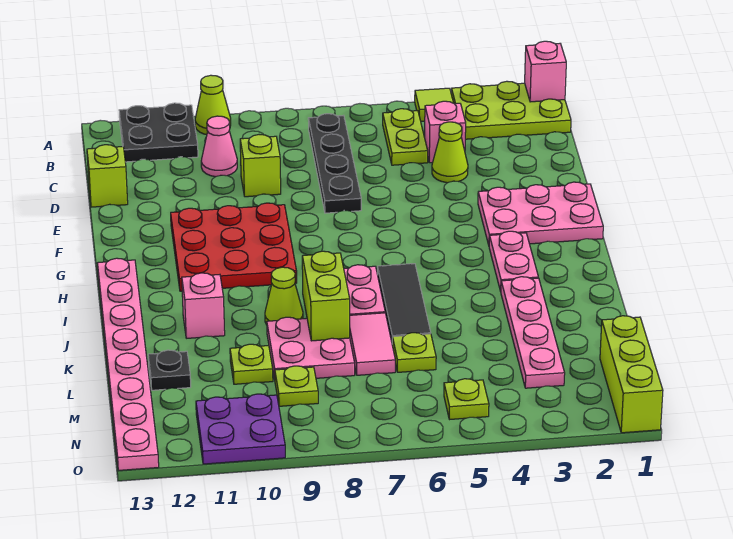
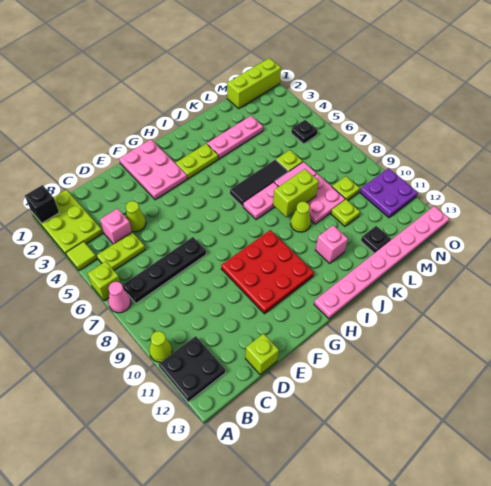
pink 1x1 brick [525,41,566,102] -> black 1x1 brick [25,185,59,223]
pink 1x1 cone [201,116,237,177] -> pink 1x1 cone moved to [108,282,131,313]
lime 1x1 brick [240,135,281,197] -> lime 1x1 brick moved to [88,261,120,301]
pink 1x2 plate [489,231,538,291] -> lime 1x2 plate [176,144,218,179]
pink 1x4 plate [501,277,565,388] -> pink 1x3 plate [207,116,263,159]
lime 1x1 plate [444,379,489,419] -> black 1x1 plate [291,120,318,144]

